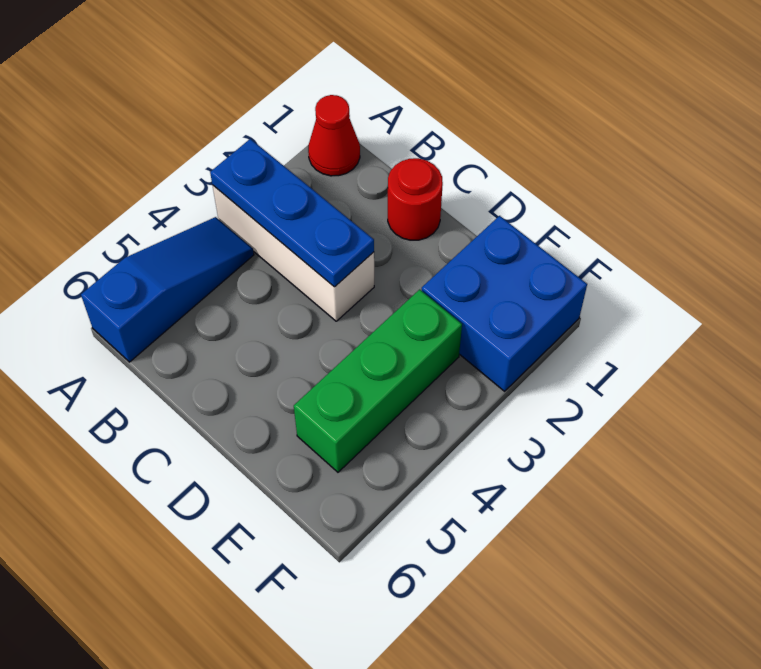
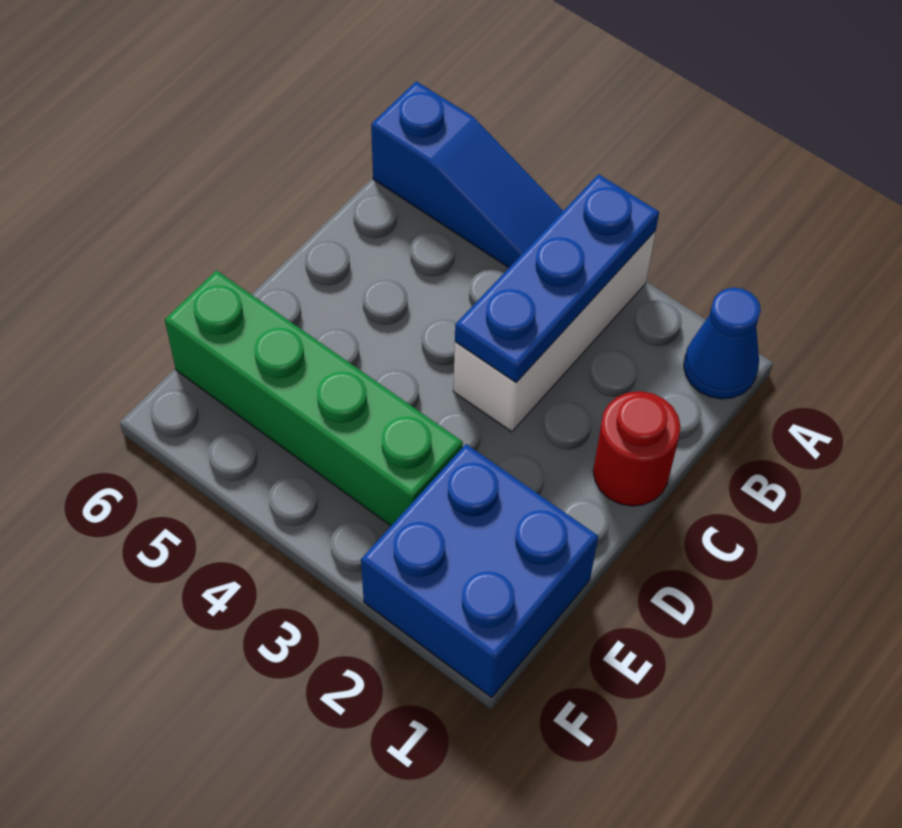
red 1x1 cone [308,95,360,176] -> blue 1x1 cone [684,288,761,399]
green 1x3 brick [294,289,462,472] -> green 1x4 brick [165,271,463,526]

